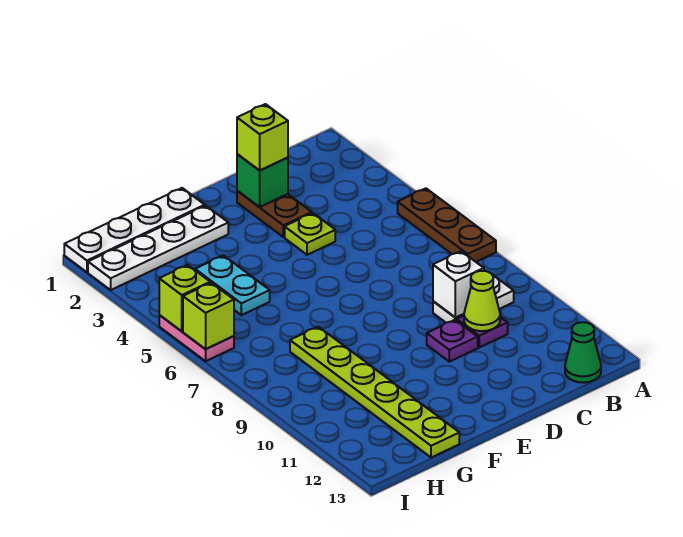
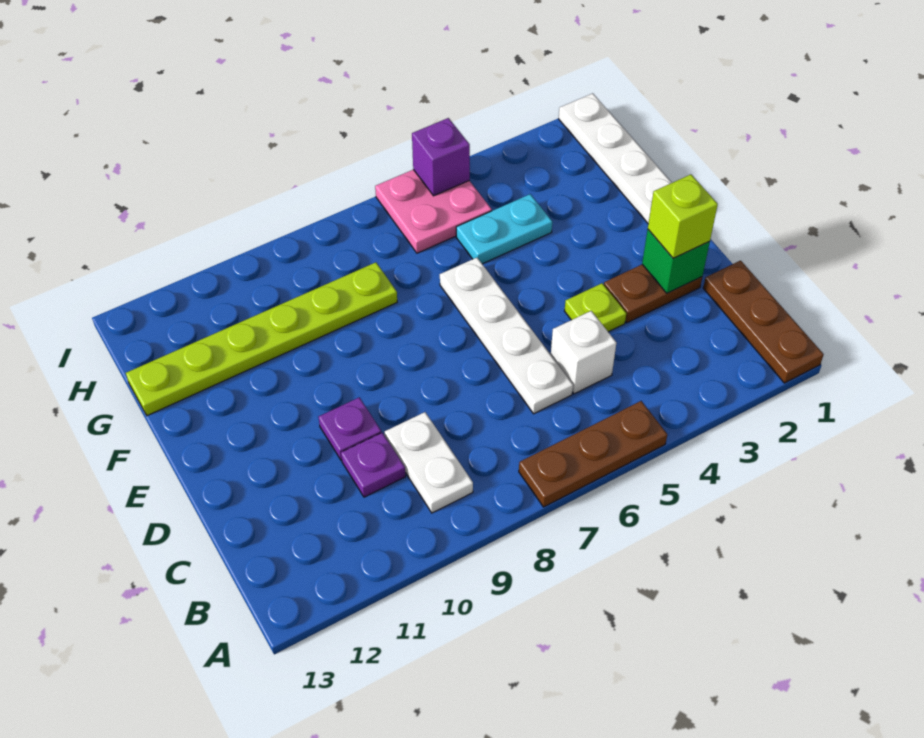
none -> brown 1x3 plate [703,261,824,383]
green 1x1 cone [565,322,601,383] -> none
white 1x1 brick [433,251,484,318] -> white 1x1 brick moved to [551,311,616,394]
lime 1x1 cone [464,271,500,331] -> none
white 1x4 plate [88,206,228,290] -> white 1x4 plate moved to [440,258,573,414]
pink 1x2 plate [159,315,234,361] -> pink 2x2 plate [375,170,492,253]
lime 1x1 brick [159,265,210,331] -> purple 1x1 brick [412,118,470,196]
lime 1x1 brick [183,283,234,349] -> none

